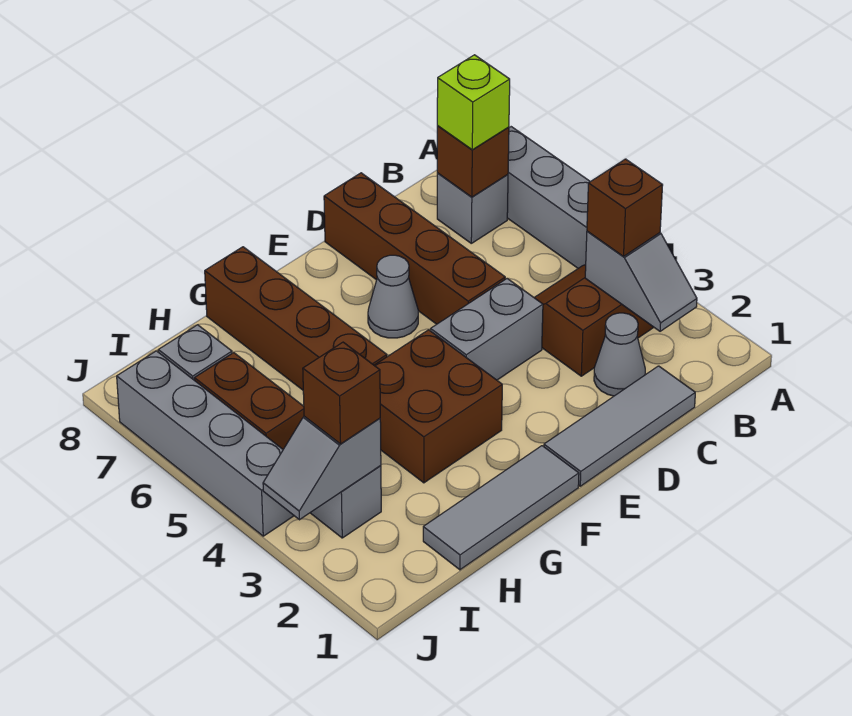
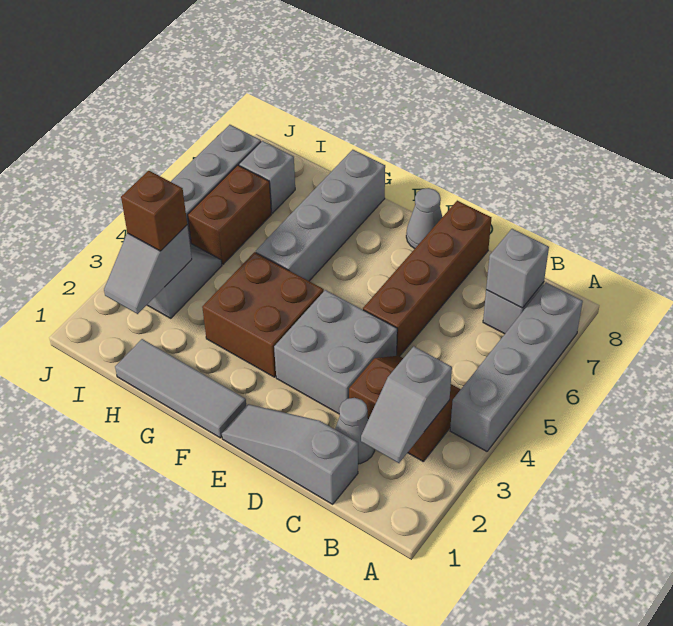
brown 1x1 brick [587,159,663,256] -> none
brown 1x1 brick [437,126,509,197] -> grey 1x1 brick [486,229,549,308]
lime 1x1 brick [437,55,510,150] -> none
grey 1x3 tile [544,366,695,486] -> grey 1x3 slope [222,404,358,504]
grey 1x2 brick [431,278,543,380] -> grey 2x2 brick [274,290,397,414]
grey 1x1 cone [368,255,418,338] -> grey 1x1 cone moved to [406,188,442,249]
brown 1x4 brick [205,247,387,390] -> grey 1x4 brick [256,150,385,281]
grey 1x2 slope [263,416,381,520] -> grey 1x2 slope turned to [104,225,192,314]

